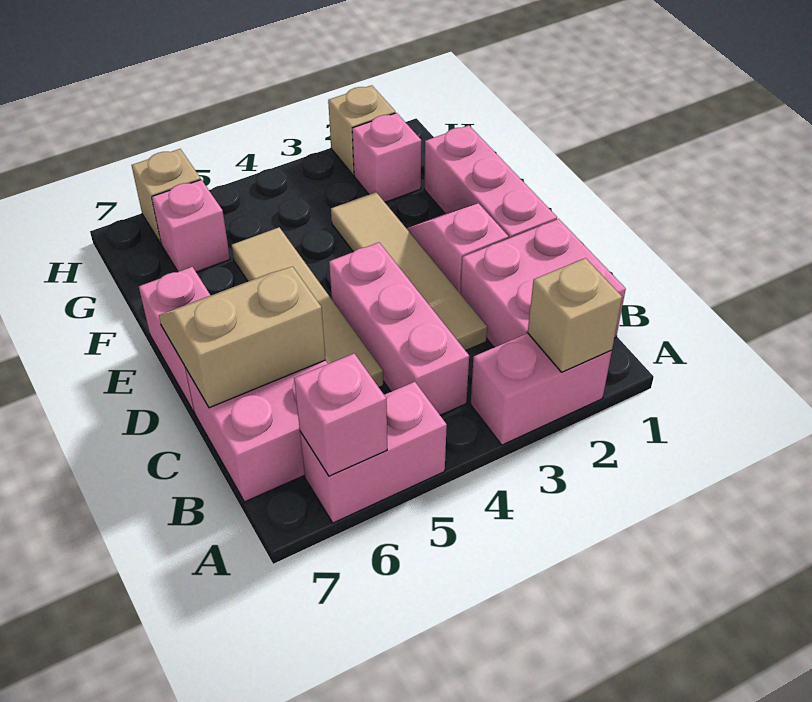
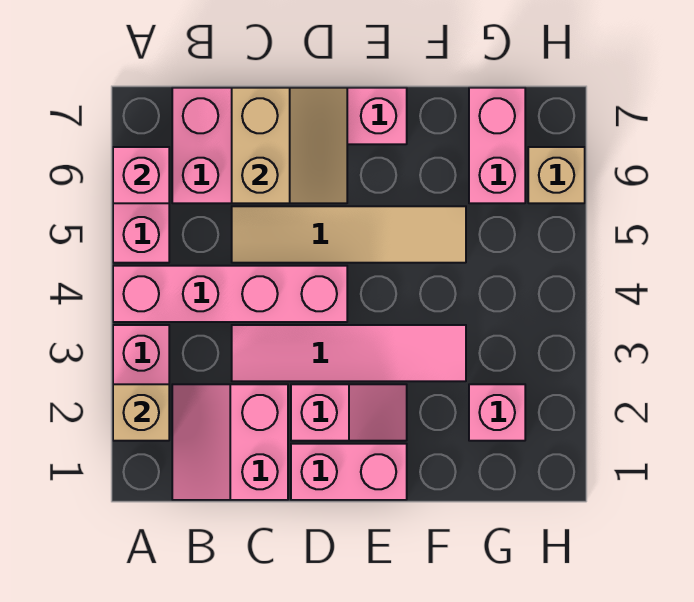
pink 2x2 brick [461,219,626,347] -> pink 2x2 slope [172,384,288,500]
pink 1x3 brick [329,242,469,415] -> pink 1x4 brick [113,266,347,322]
tan 1x4 tile [331,192,487,351] -> pink 1x4 tile [232,325,466,381]
pink 1x3 brick [424,125,557,238] -> pink 1x2 brick [291,444,407,500]
pink 1x1 brick [152,180,230,272] -> pink 1x2 brick [469,88,525,203]
tan 1x1 brick [328,85,395,175] -> none

